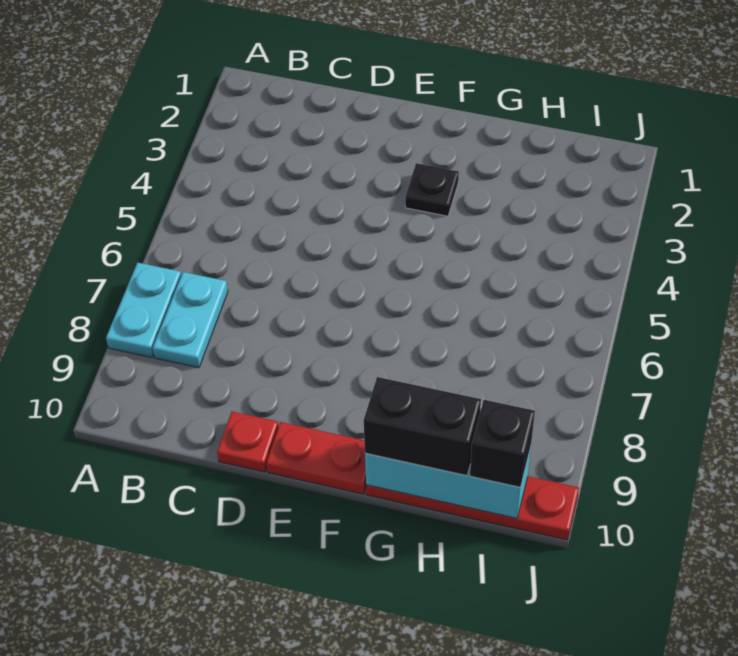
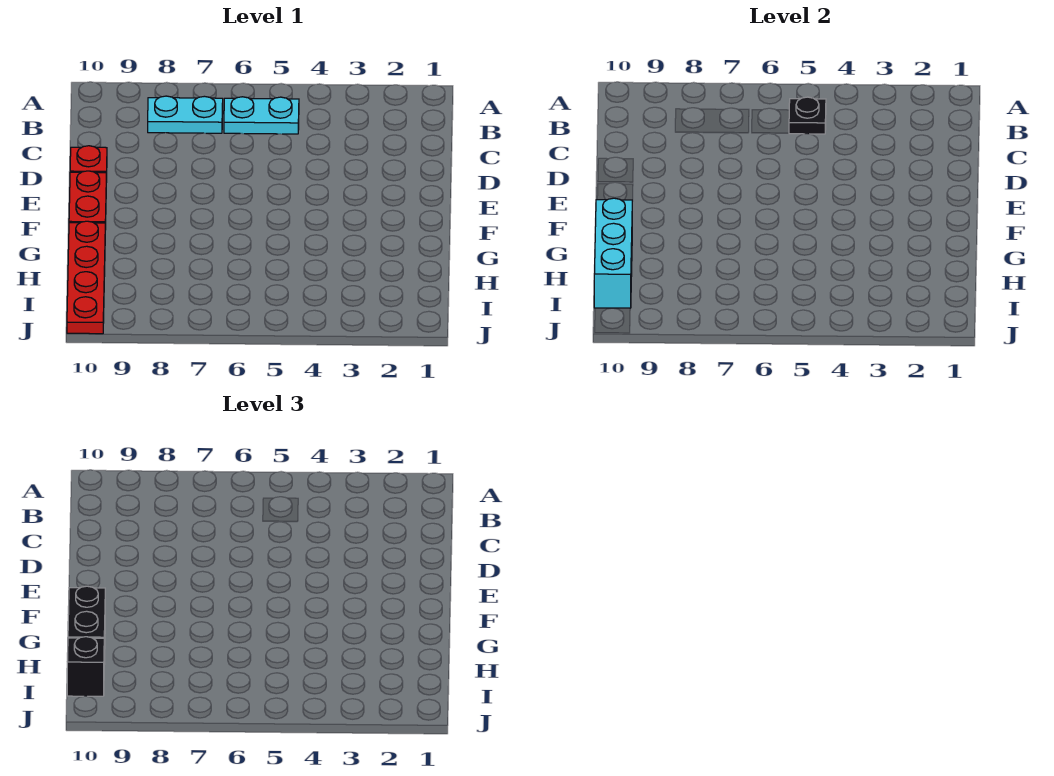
cyan 1x2 plate [106,263,181,357] -> cyan 1x2 plate moved to [224,97,299,134]
black 1x1 plate [405,163,459,216] -> black 1x1 plate moved to [789,97,826,134]

